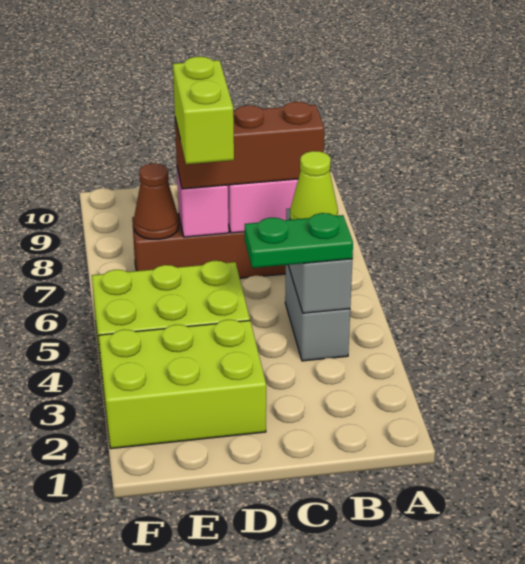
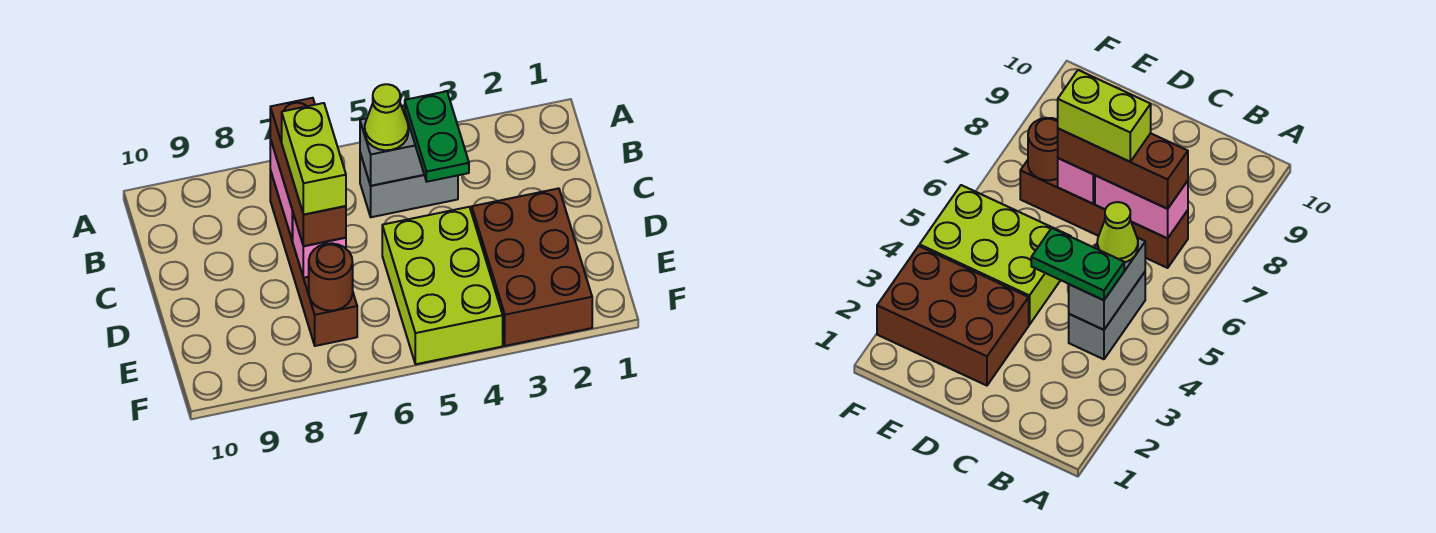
lime 2x3 brick [99,320,266,449] -> brown 2x3 brick [472,188,592,346]
lime 1x2 brick [173,57,234,164] -> lime 1x2 brick turned to [282,103,346,215]
brown 1x1 cone [134,163,179,239] -> brown 1x1 round brick [309,243,353,311]

